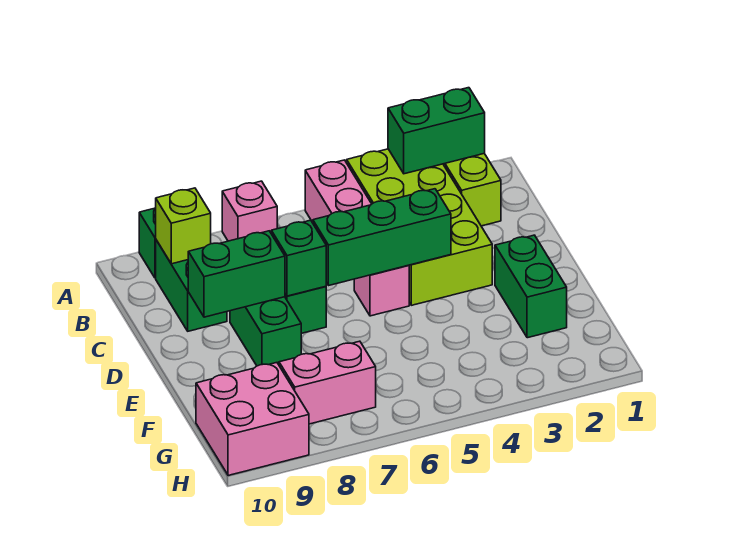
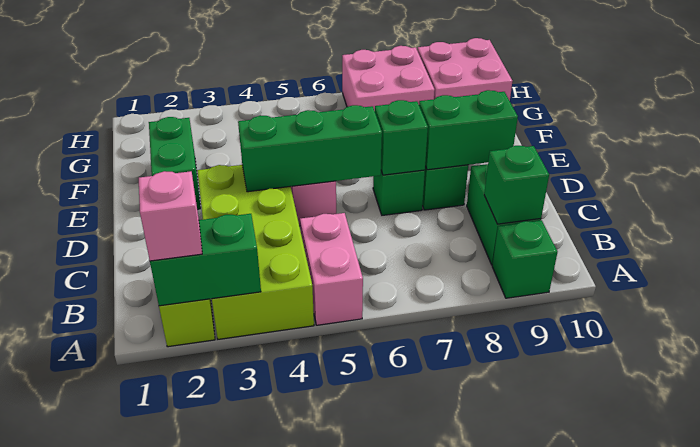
pink 1x1 brick [222,181,277,241] -> pink 1x1 brick moved to [139,171,202,261]
lime 1x1 brick [156,188,211,264] -> green 1x1 brick [484,146,549,224]
pink 1x2 brick [279,341,376,424] -> pink 2x2 brick [342,46,435,111]

